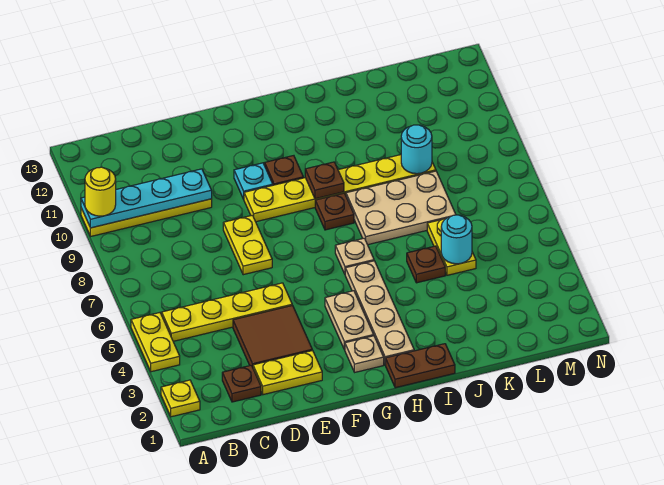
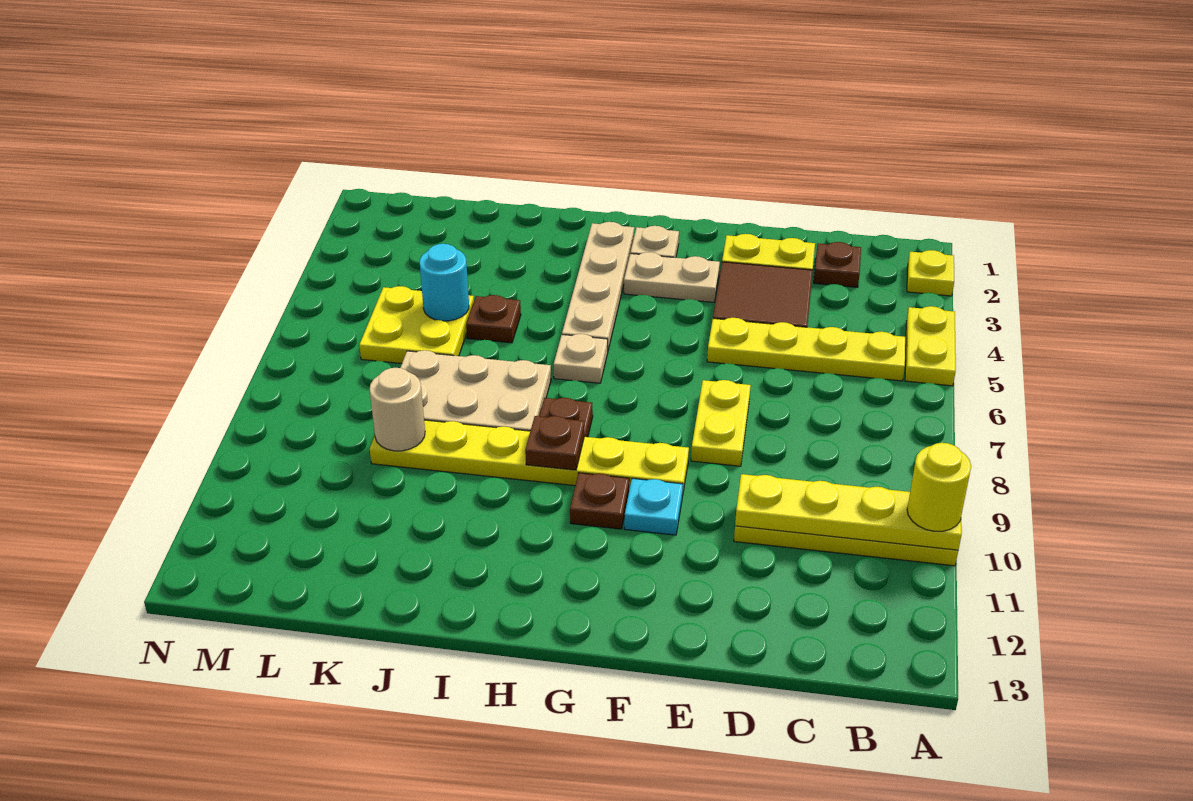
cyan 1x4 plate [81,169,212,228] -> yellow 1x4 plate [735,474,962,550]
tan 1x2 plate [325,291,374,350] -> tan 1x2 plate turned to [624,252,720,302]
brown 1x2 plate [386,344,455,388] -> none
yellow 1x2 plate [427,219,476,275] -> yellow 2x2 plate [359,286,474,363]
cyan 1x1 round brick [401,125,432,174] -> tan 1x1 round brick [370,368,425,451]

